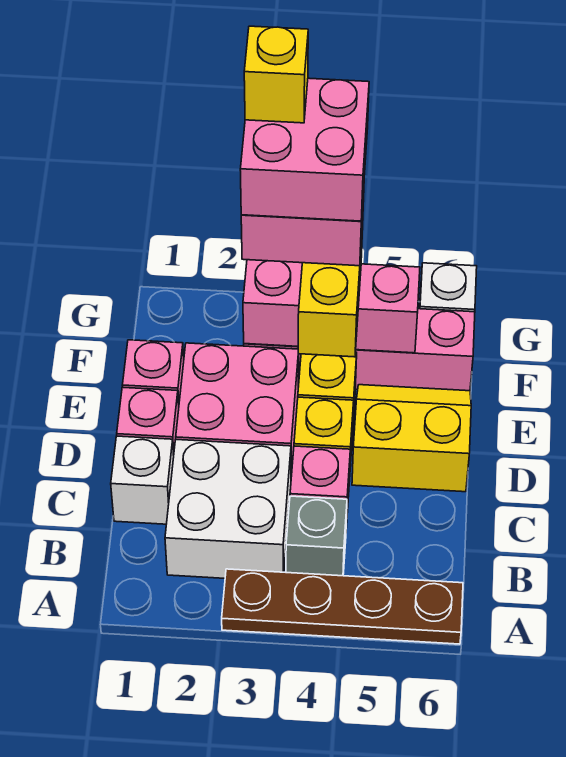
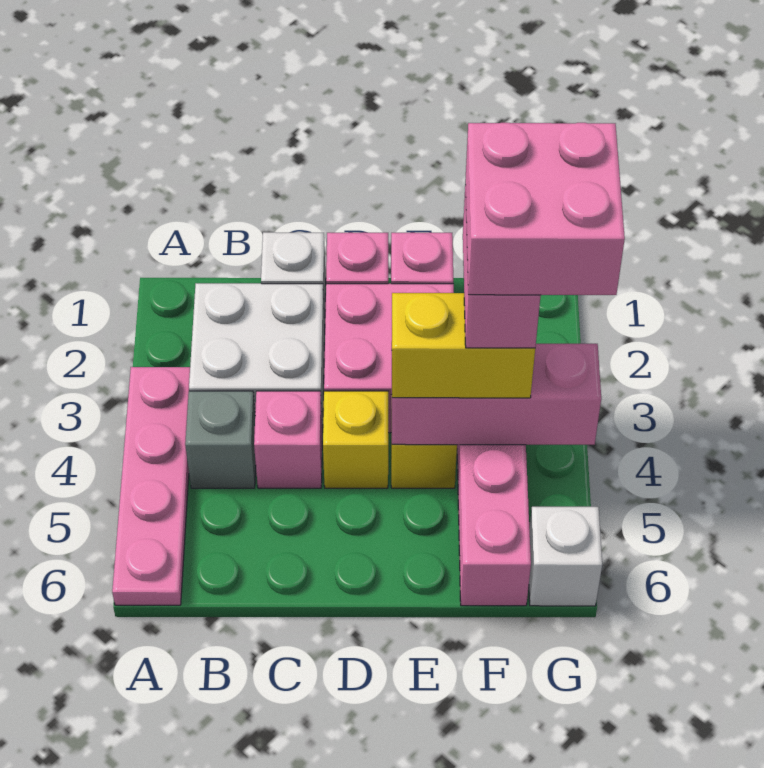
brown 1x4 plate [222,569,463,644] -> pink 1x4 plate [112,367,190,605]
yellow 2x2 slope [352,385,471,492] -> none
pink 1x3 brick [243,260,420,353] -> pink 1x3 brick turned to [392,344,601,445]
yellow 1x1 brick [244,26,308,123] -> none

